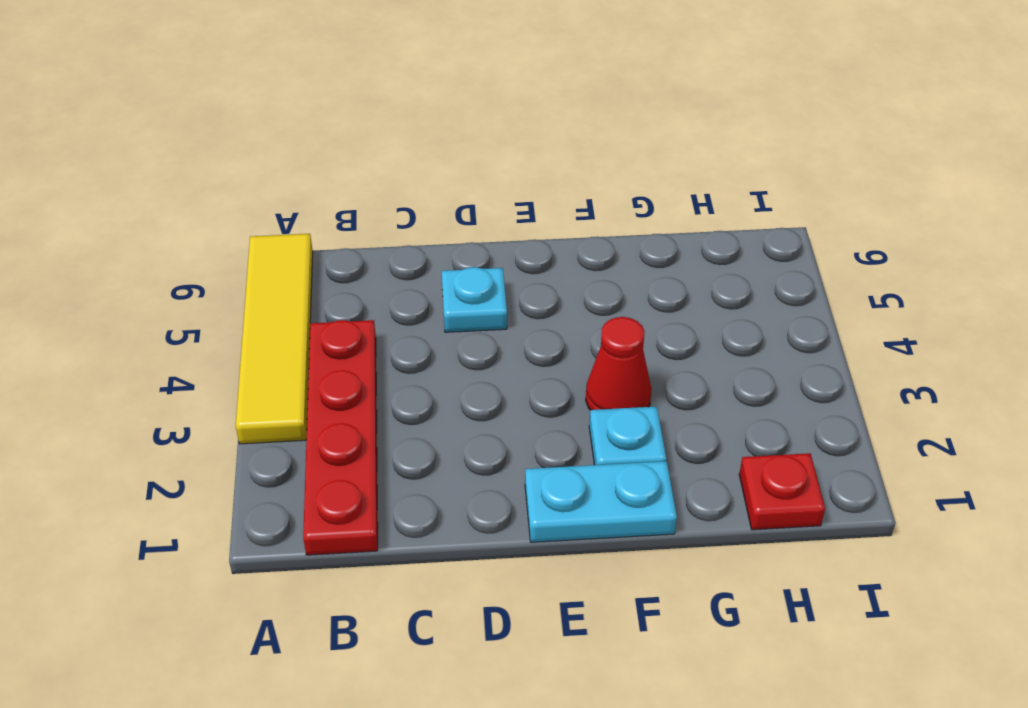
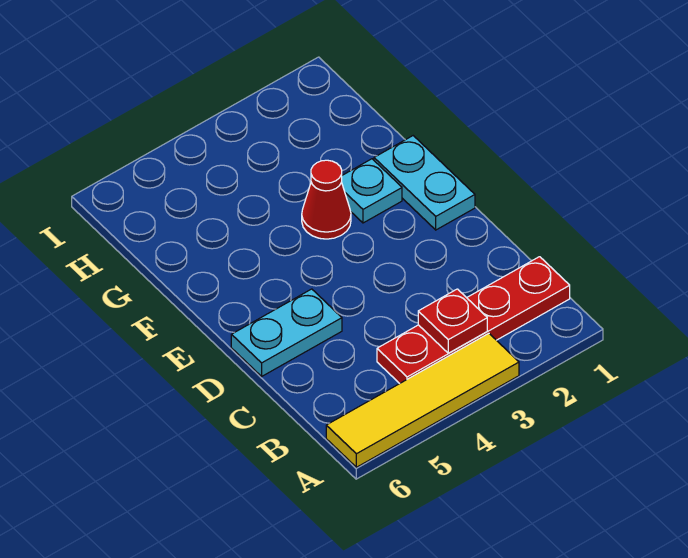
cyan 1x1 plate [442,267,507,332] -> cyan 1x2 plate [231,289,342,376]
red 1x1 plate [739,453,825,530] -> red 1x1 plate moved to [418,289,487,353]

